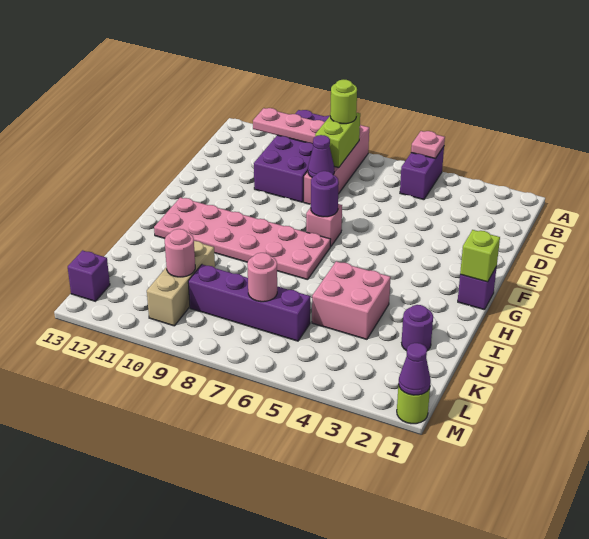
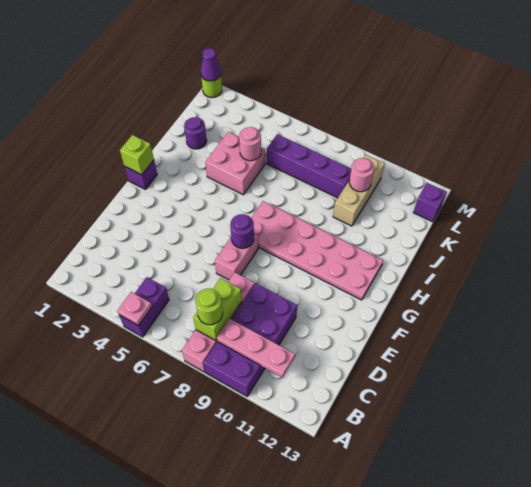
purple 1x1 cone [308,135,334,177] -> none
pink 1x1 brick [306,204,342,247] -> pink 1x2 brick [215,233,259,280]
pink 1x1 round brick [247,253,277,302] -> pink 1x1 round brick moved to [239,127,261,161]

